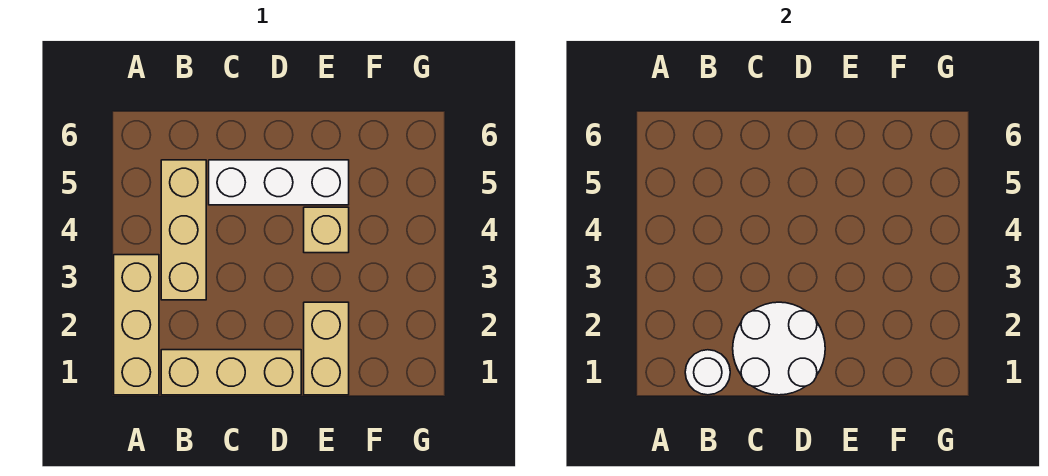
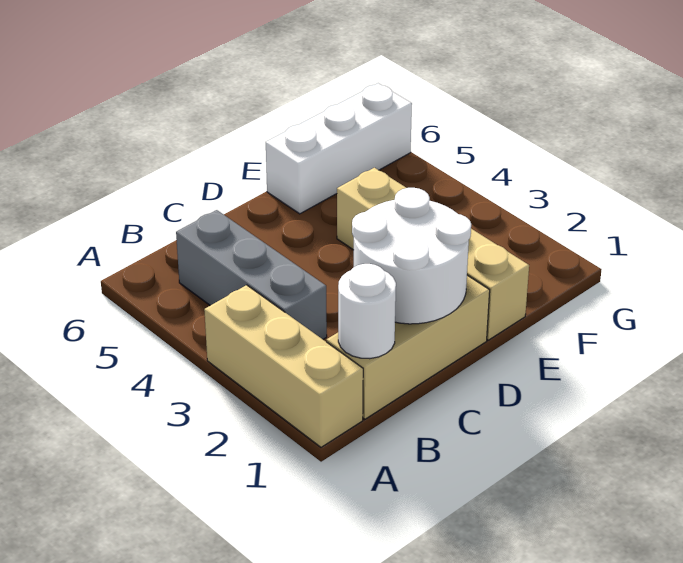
tan 1x3 brick [161,160,206,300] -> grey 1x3 brick [176,210,327,339]
white 1x3 brick [209,160,349,205] -> white 1x3 brick moved to [266,83,412,214]

